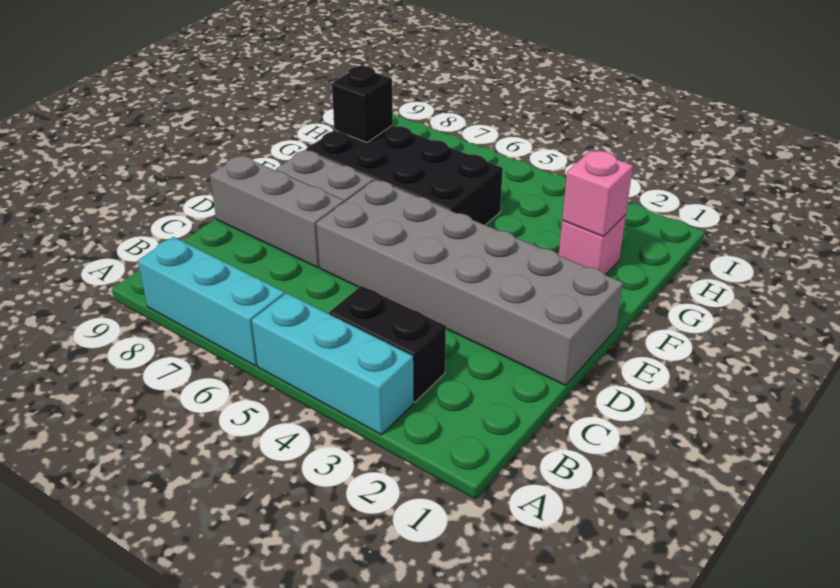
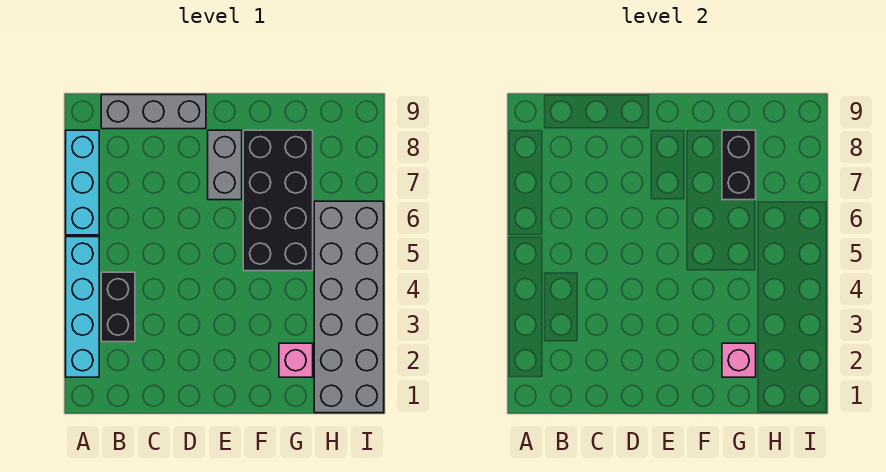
cyan 1x3 brick [252,293,413,435] -> cyan 1x4 brick [66,237,99,377]
grey 2x6 brick [316,180,623,385] -> grey 2x6 brick moved to [314,201,384,413]
grey 1x3 brick [210,155,344,268] -> grey 1x3 brick turned to [101,95,206,129]
black 1x1 brick [332,66,393,142] -> black 1x2 brick [722,130,756,200]

